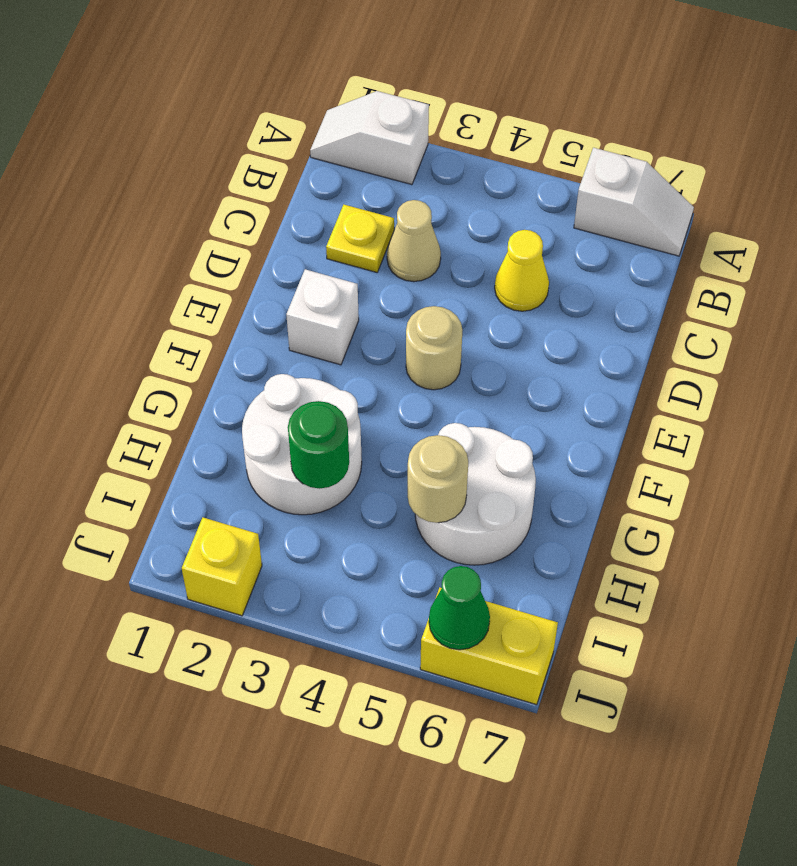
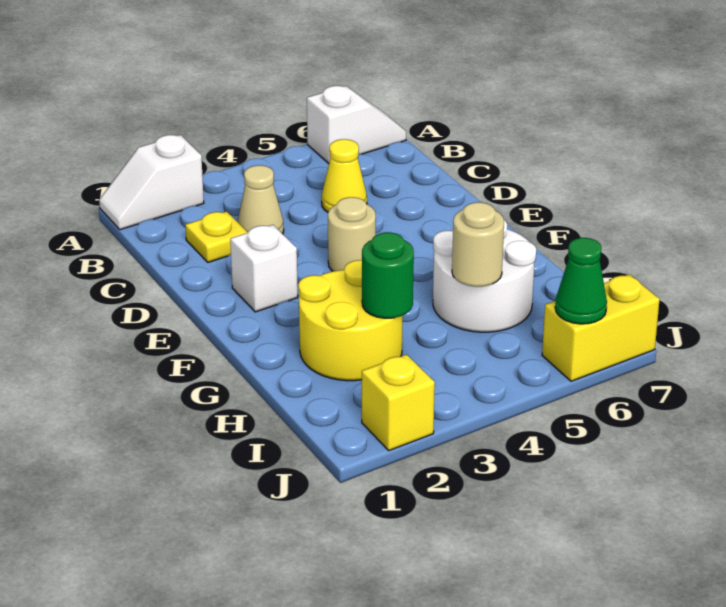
white 2x2 round brick [242,374,362,515] -> yellow 2x2 round brick [298,260,403,381]

